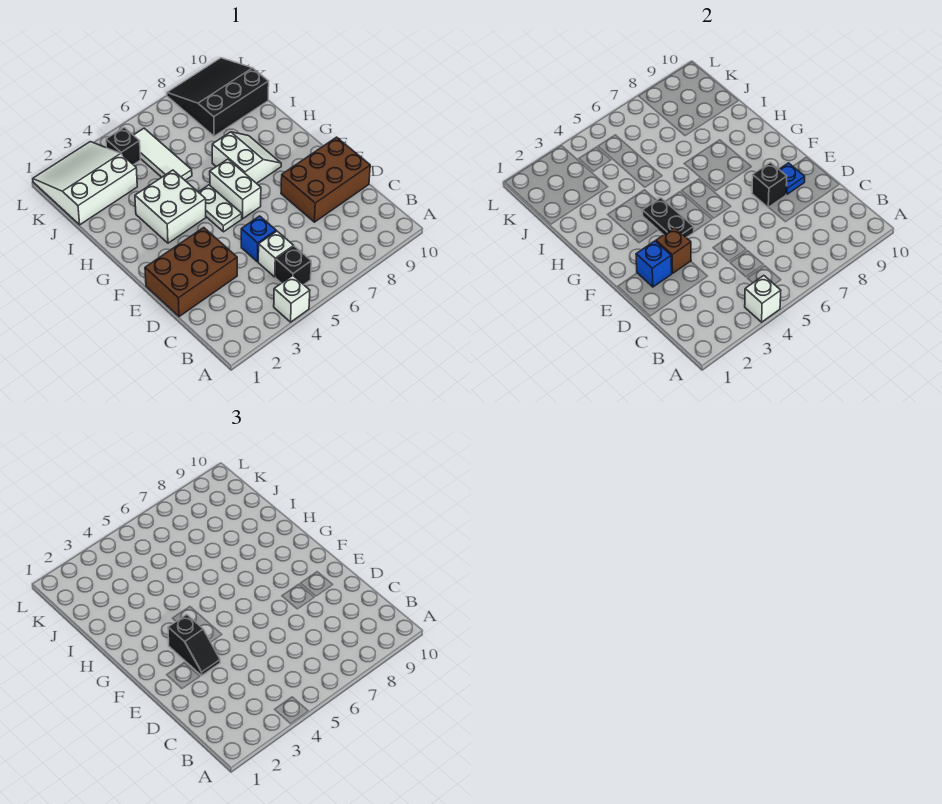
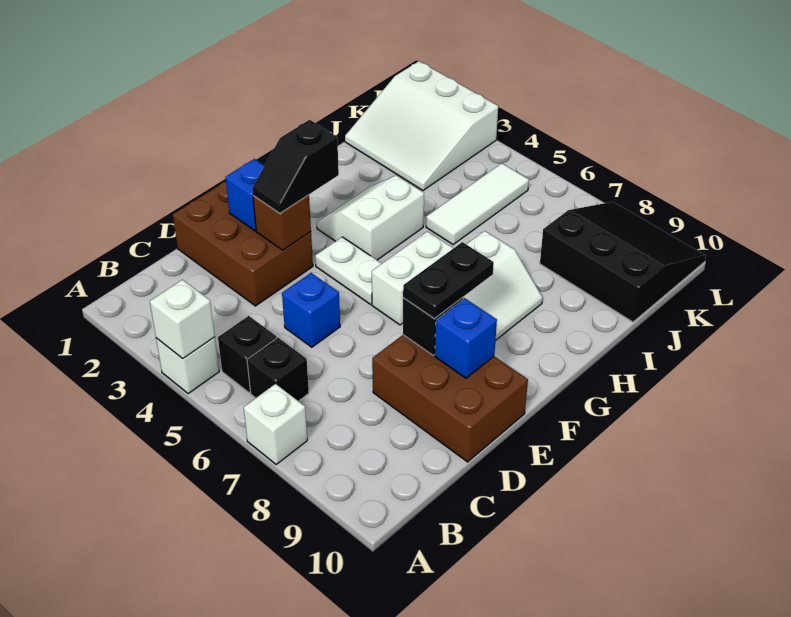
white 1x1 brick [258,231,294,277] -> white 1x1 brick moved to [244,384,307,465]
blue 1x1 plate [779,163,805,194] -> blue 1x1 brick [435,298,497,378]
black 1x2 plate [643,198,694,238] -> black 1x2 plate moved to [403,242,494,319]
white 1x2 plate [199,185,242,232] -> white 1x2 plate turned to [315,237,382,304]
white 2x2 brick [135,170,206,243] -> white 2x2 slope [317,175,424,260]
white 3x3 slope [33,142,137,225] -> white 3x3 slope turned to [345,61,498,190]
black 1x1 brick [106,127,141,165] -> black 1x1 brick moved to [247,338,309,401]

